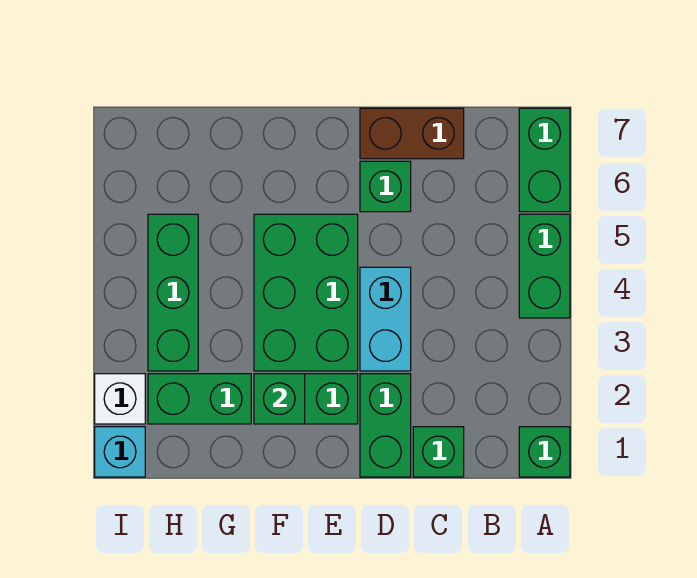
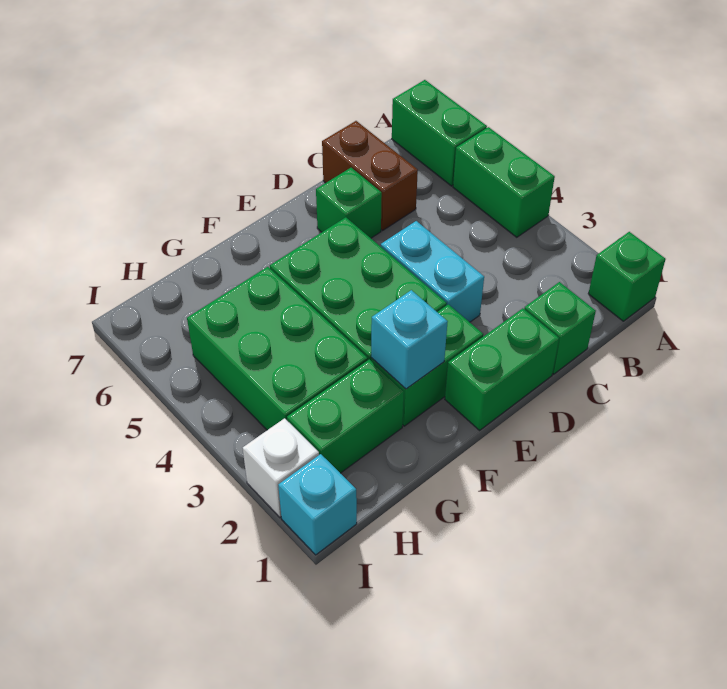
brown 1x2 brick [360,108,464,159] -> brown 1x2 brick turned to [322,121,418,230]
green 1x2 brick [360,374,411,477] -> green 1x2 brick turned to [445,308,559,430]
green 1x1 brick [254,374,305,424] -> cyan 1x1 brick [371,290,448,389]
green 1x3 brick [148,214,198,371] -> green 2x3 brick [187,267,368,430]

